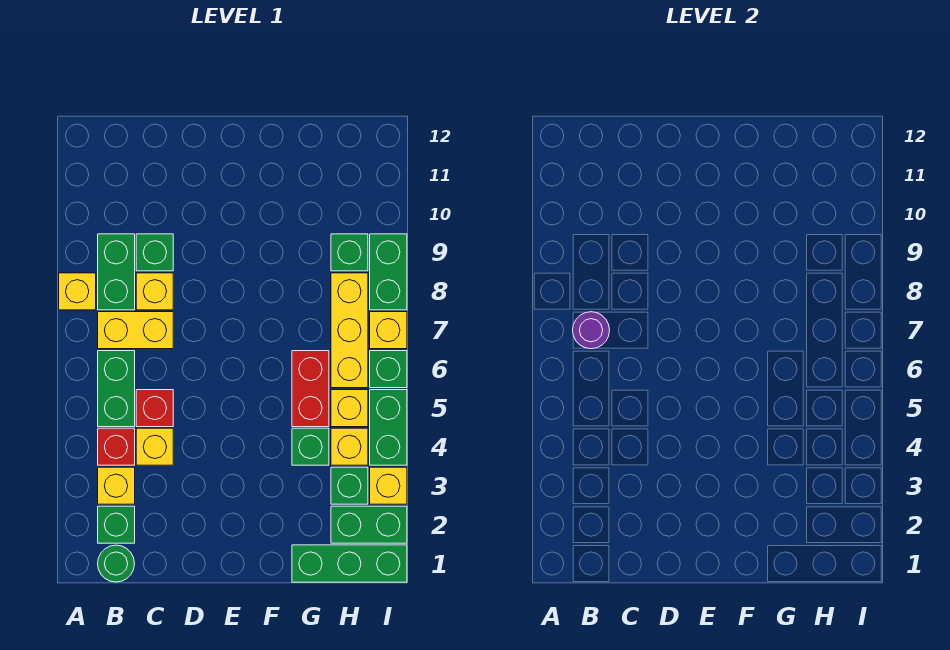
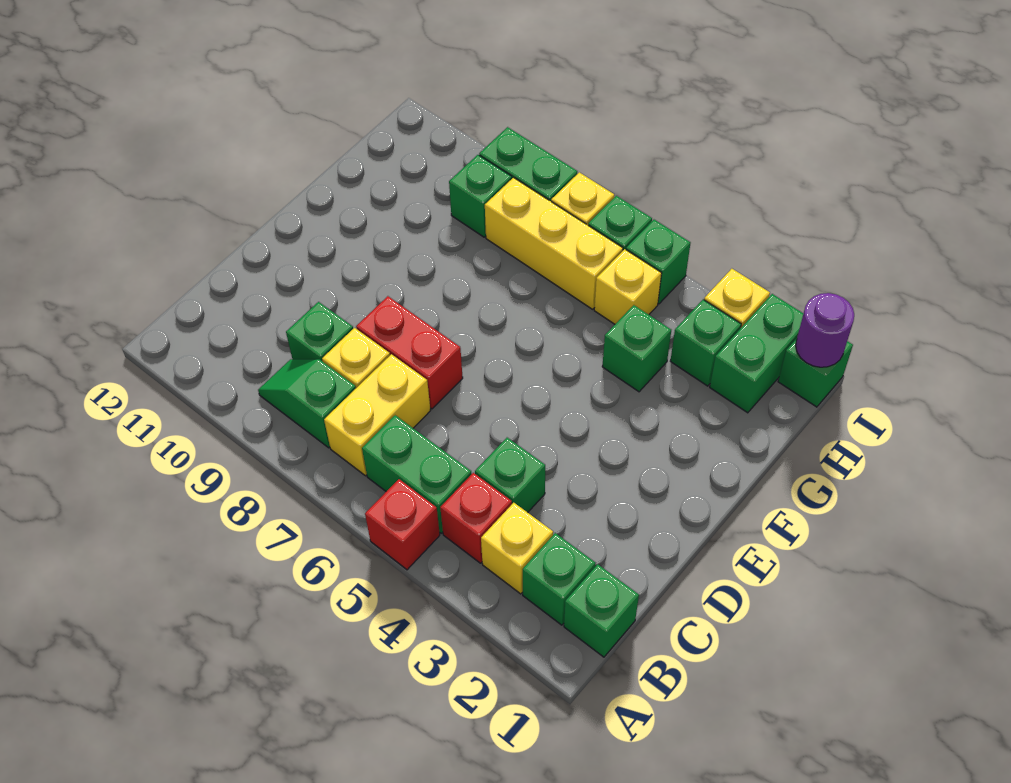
yellow 1x1 brick [59,273,96,310] -> none
green 1x1 round brick [98,545,135,582] -> green 1x1 brick [564,564,639,657]
purple 1x1 round brick [573,312,610,349] -> purple 1x1 round brick moved to [796,293,854,367]
green 1x2 brick [98,234,135,310] -> green 1x2 slope [258,359,356,448]
yellow 1x1 brick [136,428,173,465] -> green 1x1 brick [475,438,545,512]
red 1x1 brick [136,390,173,427] -> red 1x1 brick moved to [365,479,440,570]
green 1x3 brick [292,545,407,582] -> green 1x1 brick [778,338,853,407]
red 1x2 brick [292,351,329,427] -> red 1x2 brick moved to [356,296,463,409]
yellow 1x1 brick [331,428,368,465] -> none
green 1x2 brick [370,390,407,465] -> green 1x1 brick [626,220,691,304]

